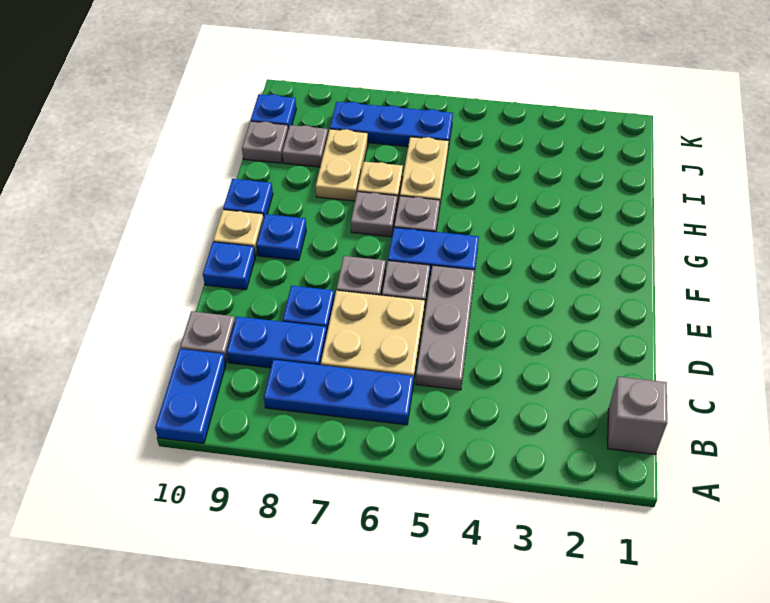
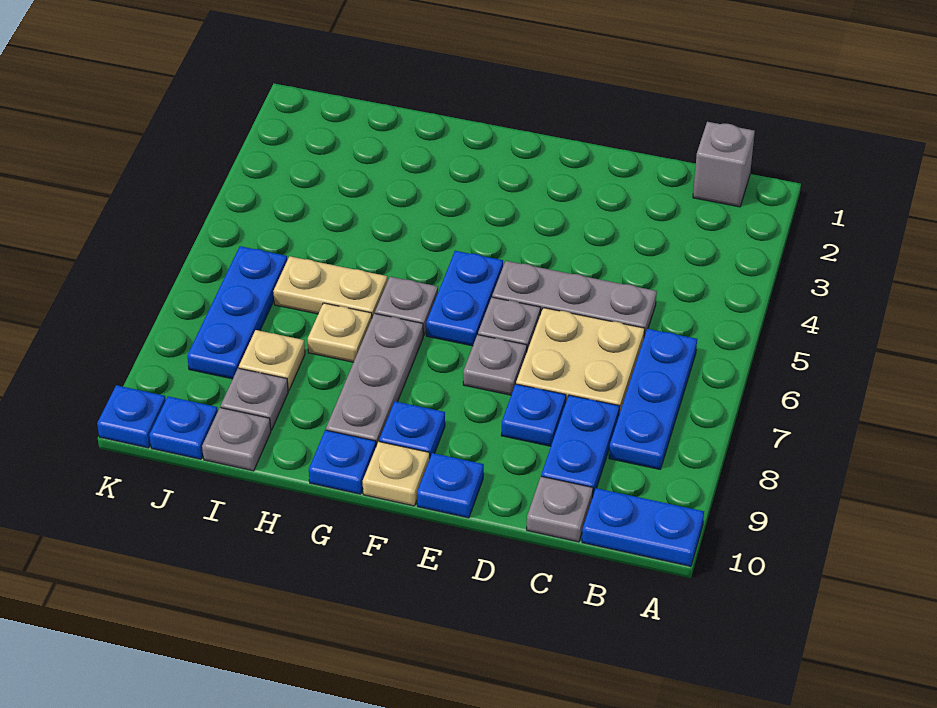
grey 1x1 plate [351,192,397,237] -> grey 1x3 plate [326,313,423,446]
tan 1x2 plate [316,129,368,201] -> tan 1x1 plate [239,330,305,391]
none -> blue 1x1 plate [97,385,166,448]

